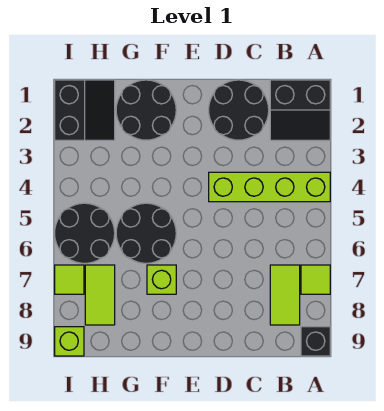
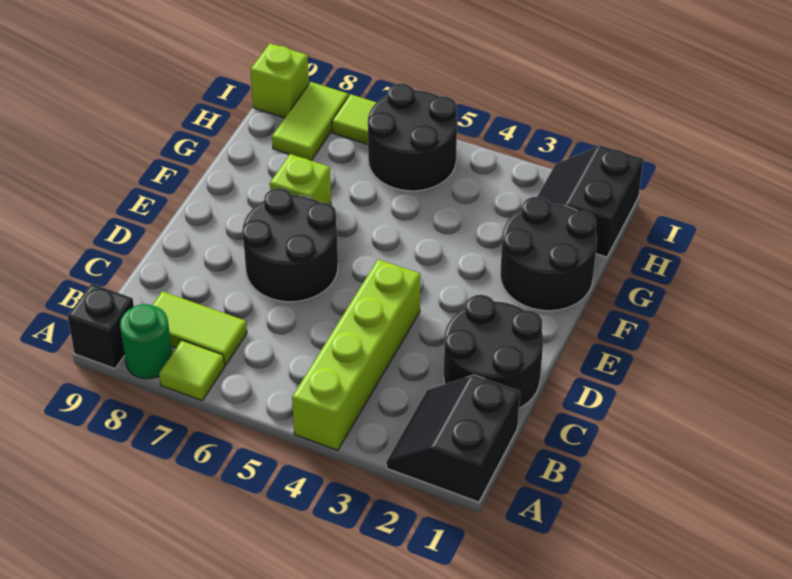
none -> green 1x1 round brick [120,304,172,379]
black 2x2 round brick [116,203,176,263] -> black 2x2 round brick moved to [242,188,338,302]
black 2x2 slope [55,80,115,140] -> black 2x2 slope turned to [537,145,643,257]
lime 1x2 tile [85,265,115,325] -> lime 1x2 tile turned to [272,82,348,161]

